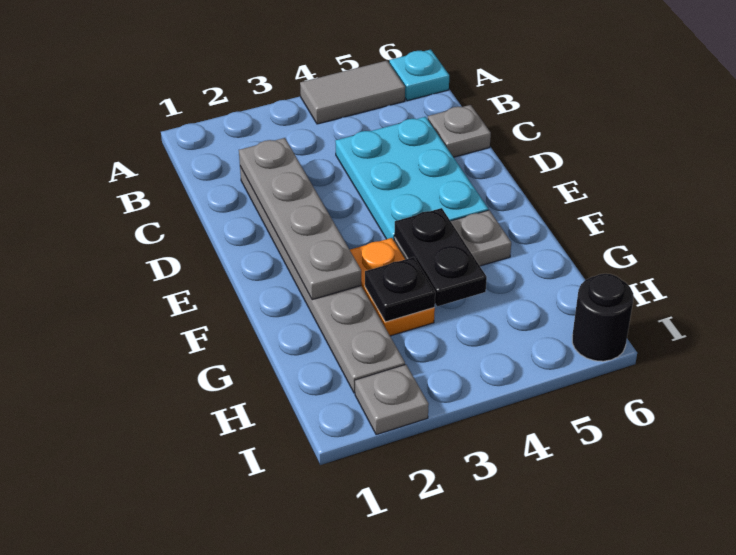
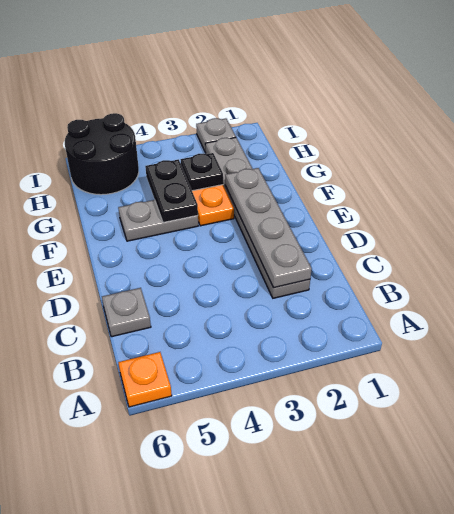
grey 1x2 tile [300,61,405,124] -> none
cyan 1x1 plate [389,50,449,101] -> orange 1x1 plate [118,352,172,407]
cyan 2x3 plate [335,117,488,240] -> none
black 1x1 round brick [572,274,633,361] -> black 2x2 round brick [65,113,139,195]

